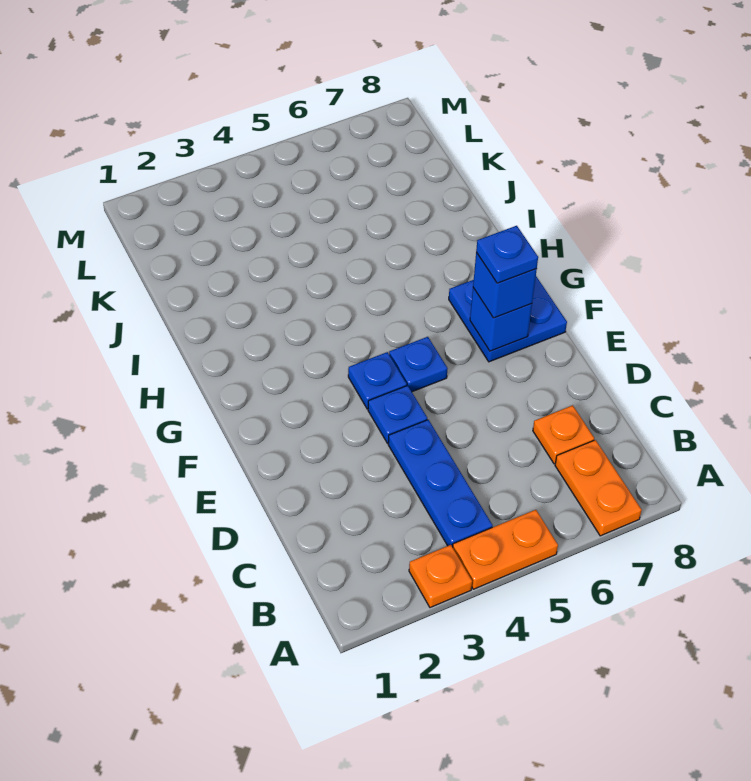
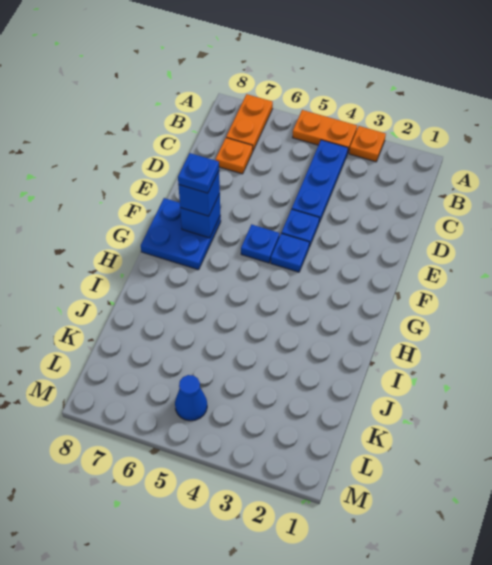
none -> blue 1x1 cone [175,375,207,421]

